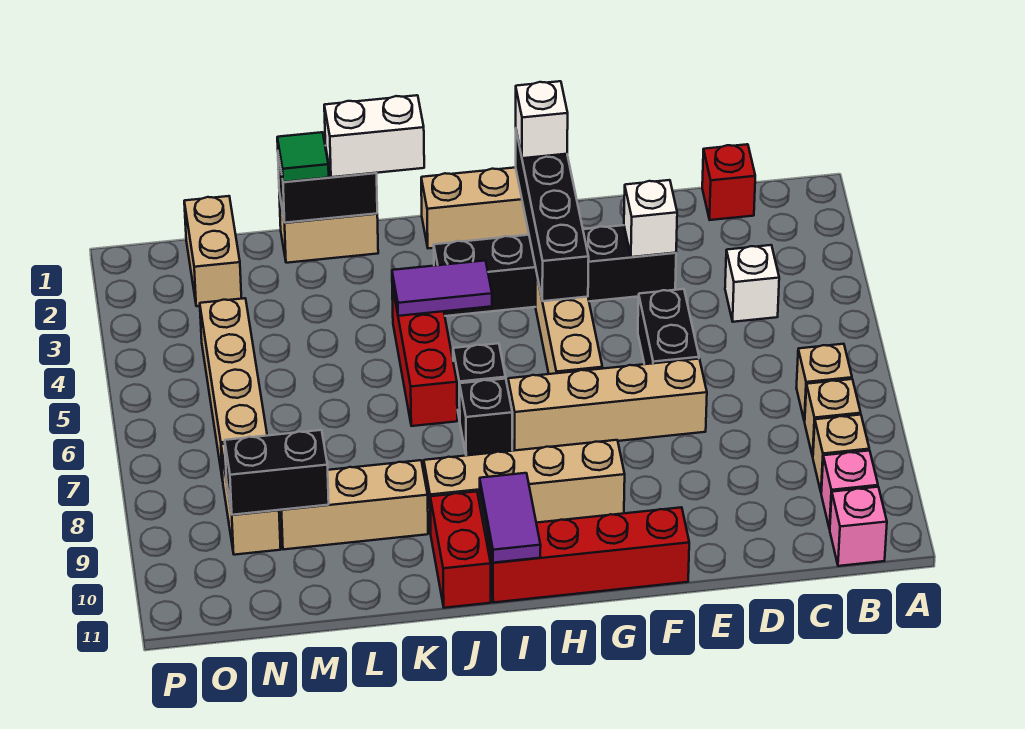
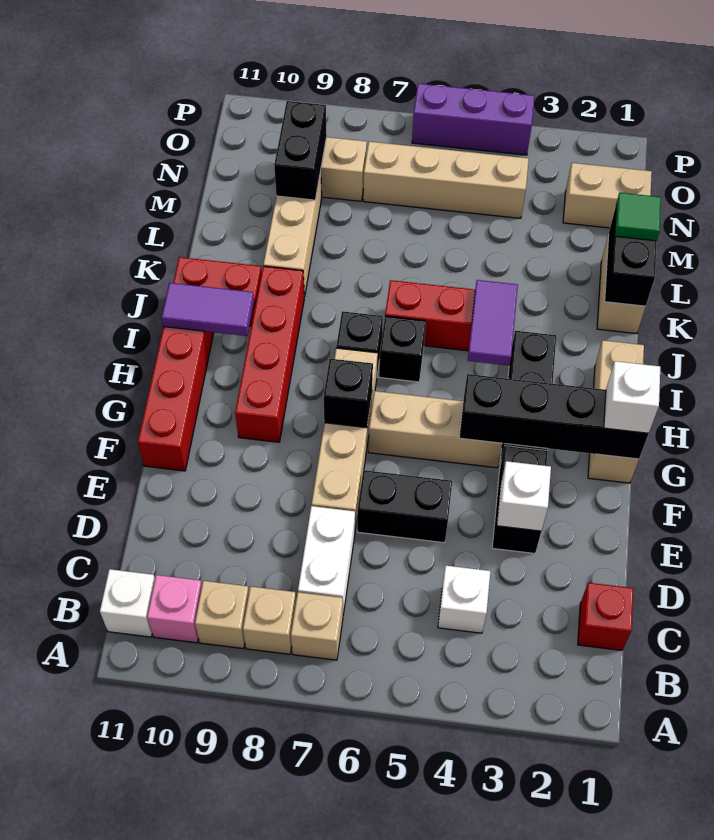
pink 1x1 brick [830,487,887,566] -> white 1x1 brick [100,569,155,637]
none -> black 1x1 brick [324,359,373,428]
tan 1x4 brick [424,440,625,533] -> red 1x4 brick [235,266,304,442]
white 1x2 brick [324,95,424,177] -> white 1x2 brick moved to [298,506,355,614]
none -> purple 1x3 brick [412,84,535,155]

